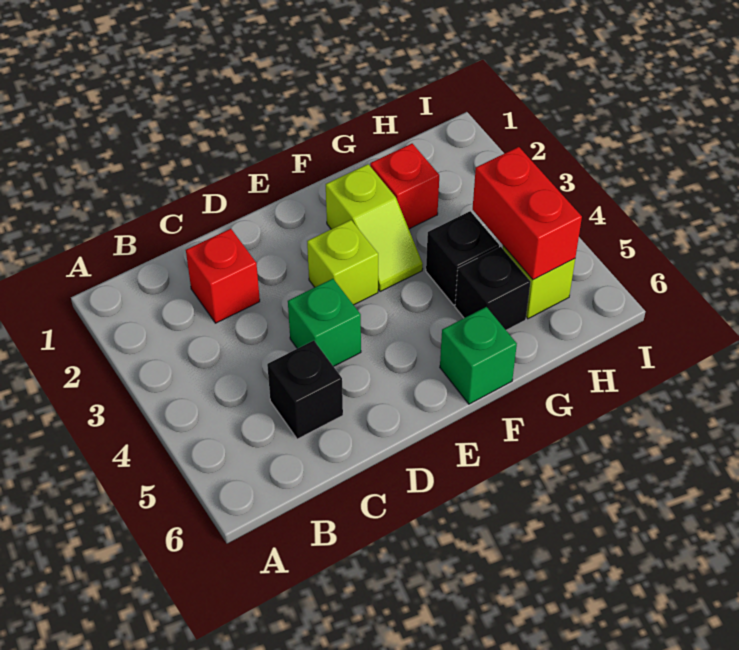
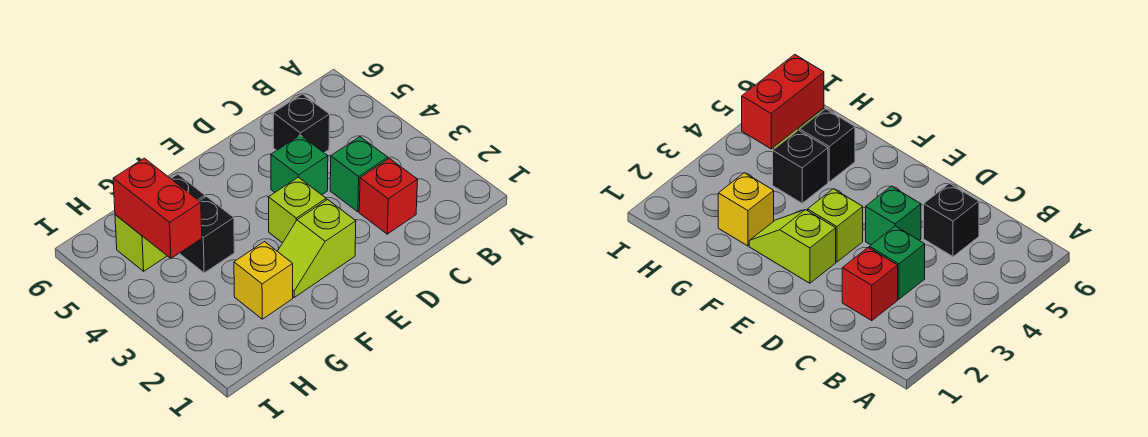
lime 1x2 slope [326,164,423,291] -> lime 1x2 slope turned to [278,200,356,297]
green 1x1 brick [440,307,517,404] -> green 1x1 brick moved to [330,137,388,212]
red 1x1 brick [370,144,439,229] -> yellow 1x1 brick [234,242,293,319]

